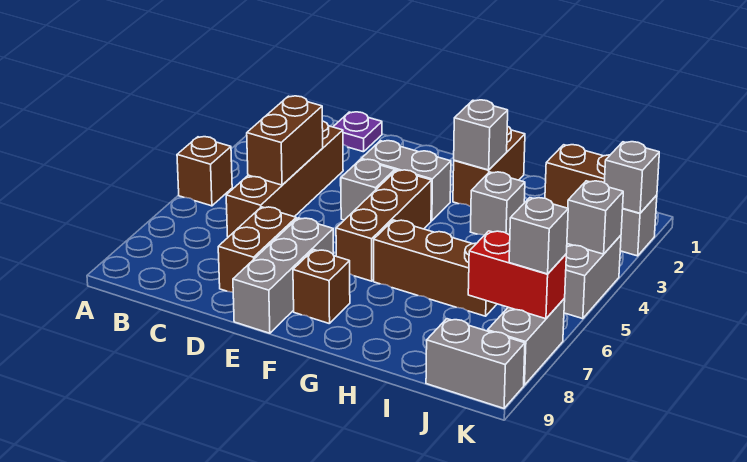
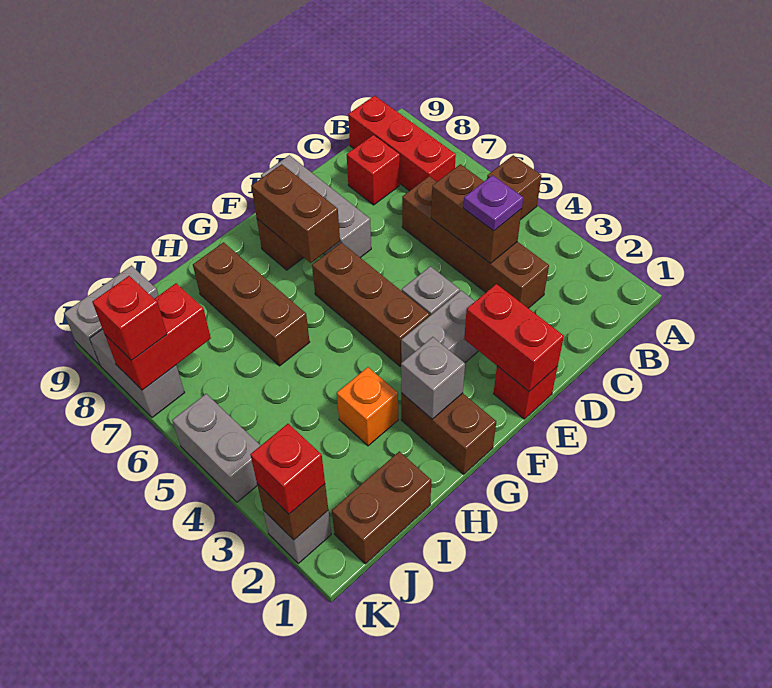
none -> red 1x3 brick [348,96,456,191]
purple 1x1 plate [333,112,382,152] -> purple 1x1 plate moved to [463,175,523,231]
none -> red 1x1 brick [347,135,400,205]
brown 1x2 brick [218,207,296,292] -> brown 1x2 brick moved to [252,164,340,263]
none -> red 1x1 brick [493,366,558,419]
none -> red 1x2 brick [464,284,564,391]
brown 1x3 brick [374,220,497,316] -> brown 1x3 brick turned to [193,242,310,366]
grey 1x1 brick [470,172,525,235] -> orange 1x1 brick [337,367,398,446]
grey 1x1 brick [604,142,659,213] -> brown 1x1 brick [257,484,328,540]
none -> red 1x1 brick [250,424,325,514]
grey 1x1 brick [567,181,623,254] -> none
grey 1x1 brick [509,198,568,274] -> red 1x1 brick [92,276,167,360]

